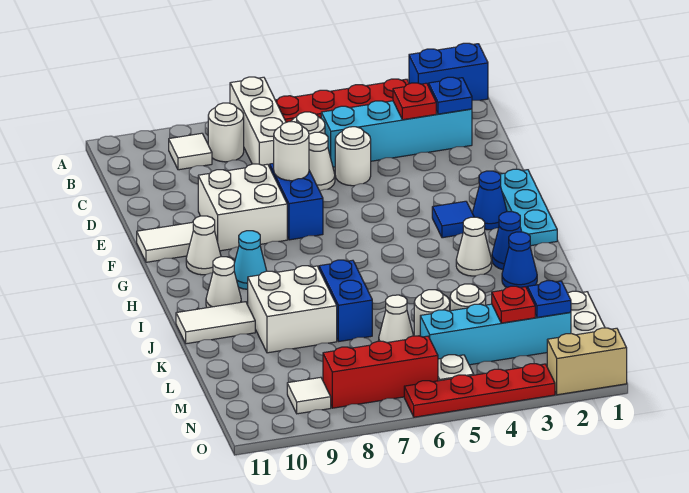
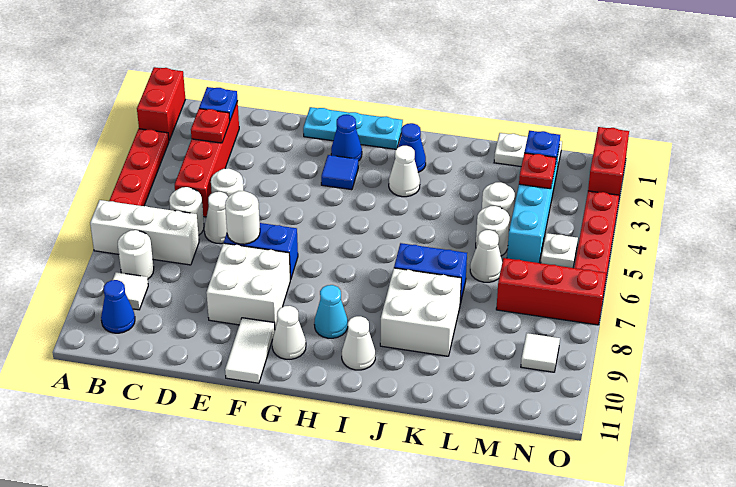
blue 1x2 brick [409,43,488,101] -> red 1x2 brick [137,67,185,140]
cyan 1x4 brick [321,101,472,167] -> red 1x4 brick [175,101,239,217]
blue 1x1 cone [502,232,537,289] -> blue 1x1 cone moved to [101,280,135,333]
white 1x2 tile [176,302,255,344] -> none
red 1x3 brick [323,336,438,408] -> red 1x3 brick turned to [496,258,606,325]
tan 1x2 brick [547,328,627,395] -> red 1x2 brick [588,127,629,197]

